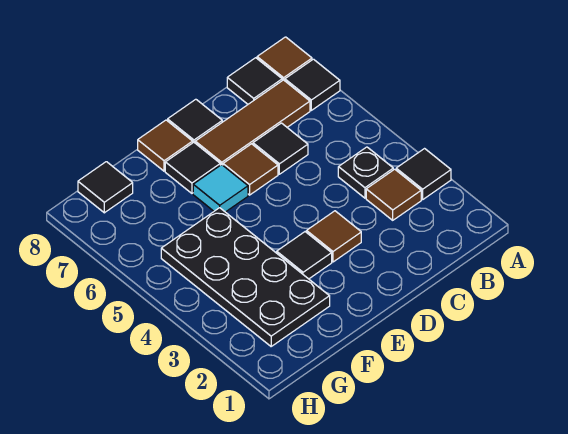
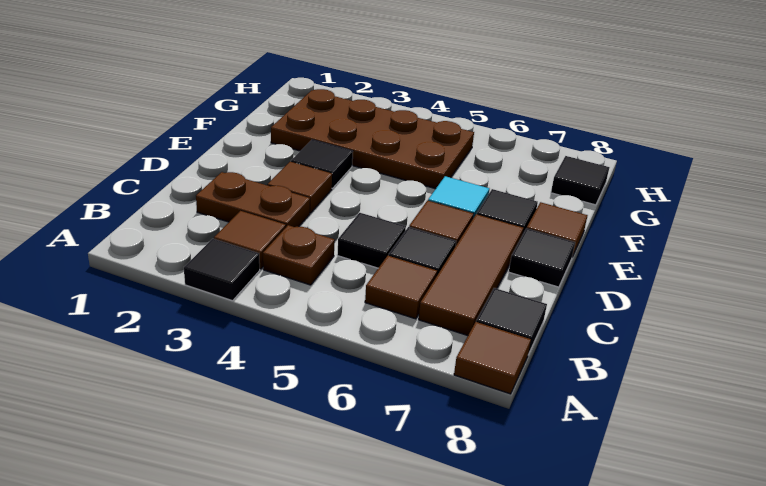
black 1x1 tile [285,59,340,110] -> black 1x1 tile moved to [337,213,406,268]
black 1x1 plate [338,147,393,198] -> brown 1x1 plate [263,225,335,285]
none -> brown 1x1 tile [365,256,437,319]
none -> brown 1x2 plate [196,172,310,227]
black 2x4 plate [161,208,330,346] -> brown 2x4 plate [271,89,474,189]

